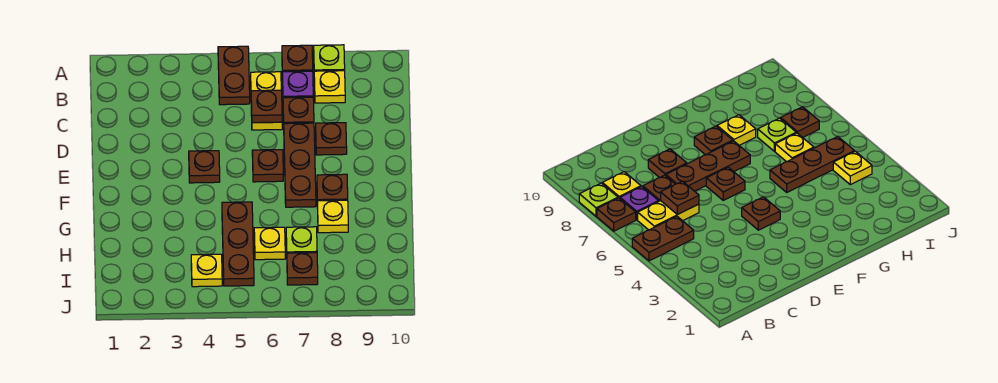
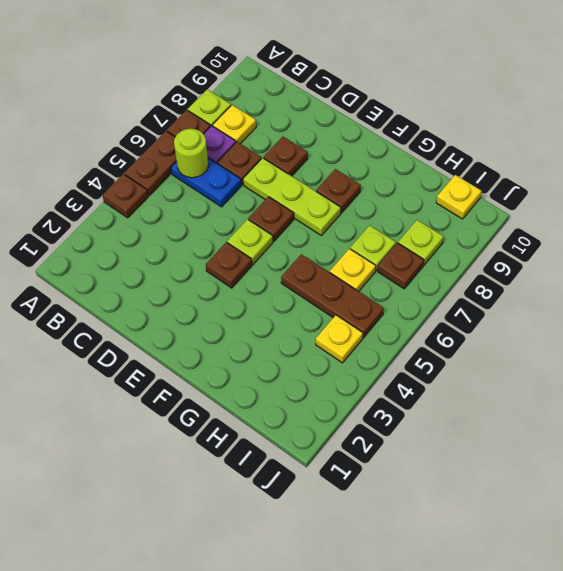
brown 1x2 plate [218,46,250,105] -> brown 1x2 plate turned to [124,131,177,195]
yellow 1x2 plate [251,72,282,130] -> blue 1x2 plate [171,158,241,207]
none -> lime 1x1 round brick [174,129,209,178]
brown 1x1 plate [251,90,282,123] -> brown 1x1 plate moved to [102,174,148,218]
brown 1x3 plate [284,123,316,207] -> lime 1x3 plate [243,158,341,235]
none -> lime 1x1 plate [227,219,273,264]
yellow 1x1 plate [317,200,348,233] -> yellow 1x1 plate moved to [436,175,482,219]
none -> lime 1x1 plate [398,220,444,265]

